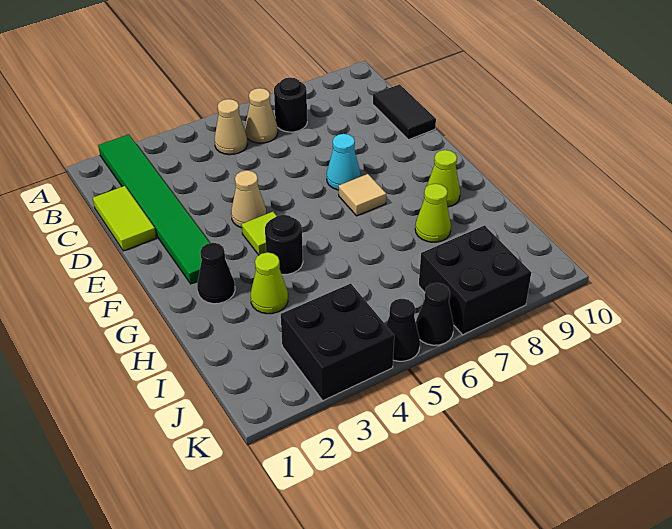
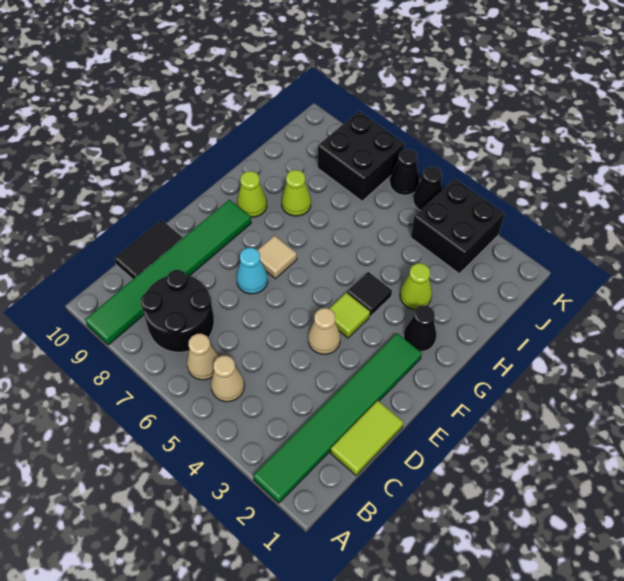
none -> green 1x6 tile [85,200,251,345]
black 1x1 round brick [274,77,307,132] -> black 2x2 round brick [141,270,214,352]
black 1x1 round brick [265,215,303,274] -> black 1x1 tile [347,272,392,316]

